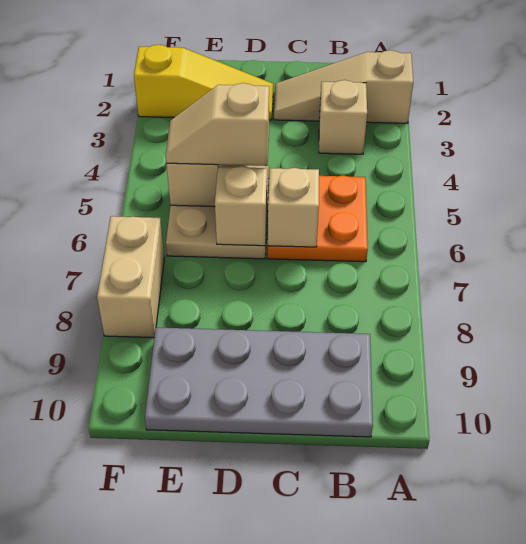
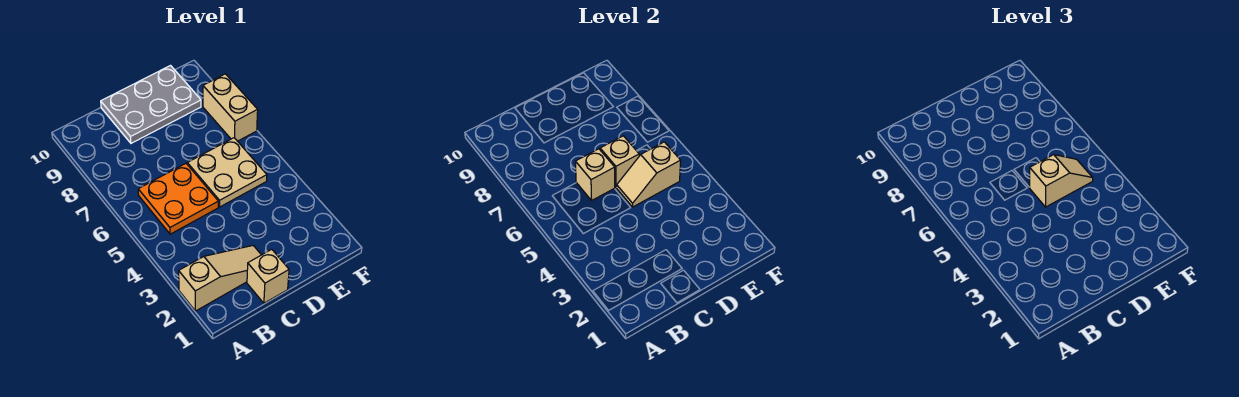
tan 1x1 brick [319,80,367,154] -> tan 1x1 brick moved to [247,249,289,303]
grey 2x4 plate [145,328,373,437] -> grey 2x3 plate [101,66,201,143]
yellow 1x3 slope [134,45,273,120] -> none

